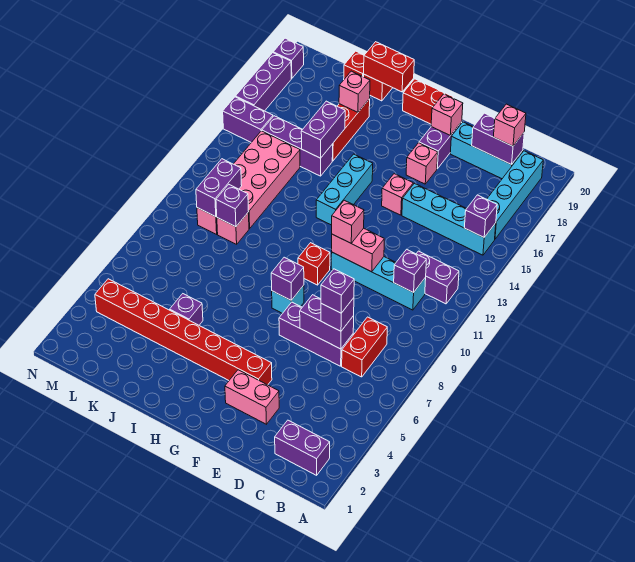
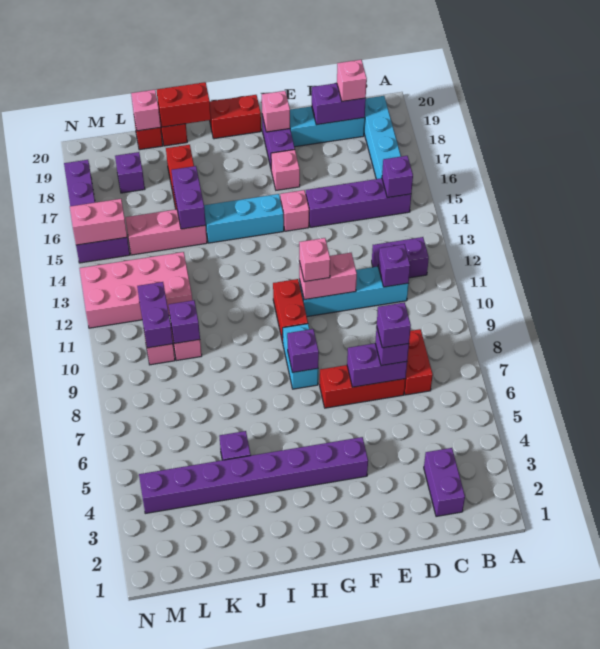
purple 1x2 brick [275,420,330,475] -> purple 1x2 brick turned to [424,448,465,517]
cyan 1x4 brick [402,184,496,255] -> purple 1x4 brick [306,178,411,227]
purple 1x3 brick [279,302,353,366] -> red 1x3 brick [320,365,405,408]
pink 1x2 brick [225,370,279,424] -> pink 1x2 brick moved to [70,199,127,245]
red 1x8 brick [95,279,272,385] -> purple 1x8 brick [139,437,368,513]
cyan 1x1 brick [272,285,304,314] -> cyan 1x2 brick [283,324,318,389]
red 1x1 brick [298,243,330,285] -> red 1x2 brick [273,279,308,342]
cyan 1x3 brick [316,154,373,225] -> cyan 1x3 brick turned to [204,194,284,243]
purple 1x3 brick [262,116,333,176] -> pink 1x3 brick [125,209,207,255]
pink 1x1 brick [339,71,370,112] -> pink 1x1 brick moved to [131,90,161,131]
pink 2x4 brick [234,131,300,229] -> pink 2x4 brick turned to [79,252,192,328]
purple 1x1 brick [273,38,304,79] -> purple 1x1 brick moved to [115,152,145,193]

